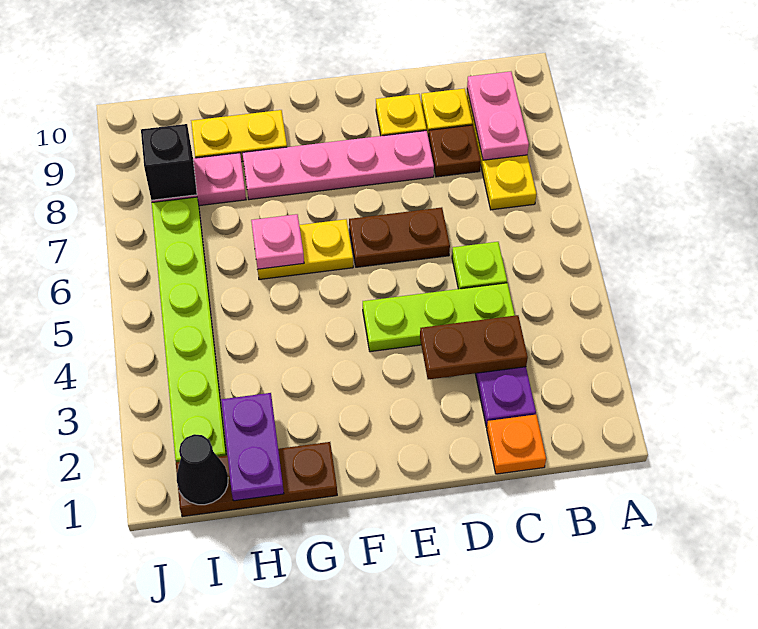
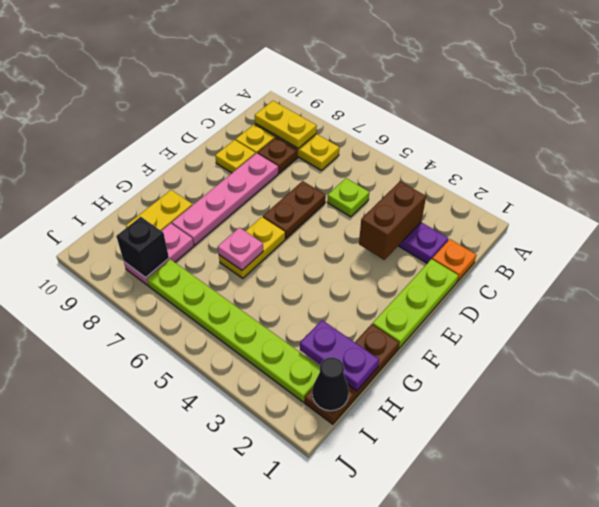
pink 1x2 plate [467,72,529,160] -> yellow 1x2 plate [255,101,317,148]
brown 1x2 plate [420,315,528,379] -> brown 1x2 brick [359,181,426,260]
lime 1x3 plate [363,283,515,352] -> lime 1x3 plate moved to [373,259,458,348]

